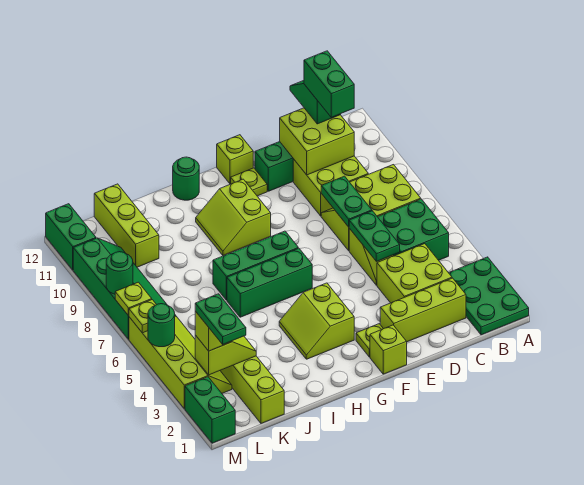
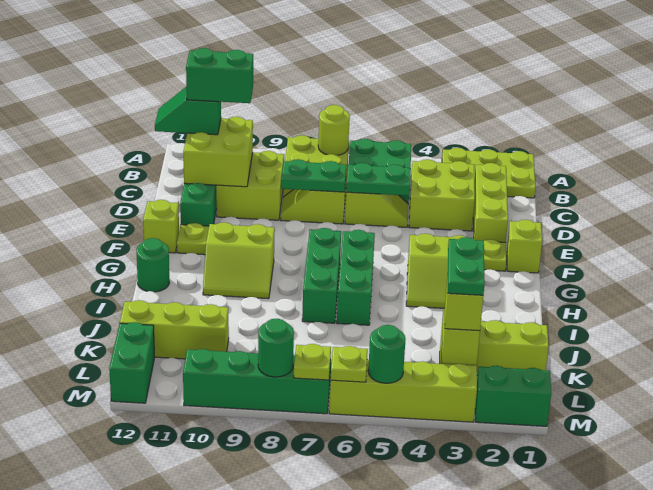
green 2x3 plate [449,257,529,335] -> lime 2x3 plate [442,148,536,198]
none -> lime 1x1 round brick [318,105,350,155]
green 1x2 plate [195,294,246,344] -> green 1x2 plate turned to [448,237,485,295]
green 1x2 brick [46,204,96,270] -> green 1x2 brick turned to [109,322,155,403]

